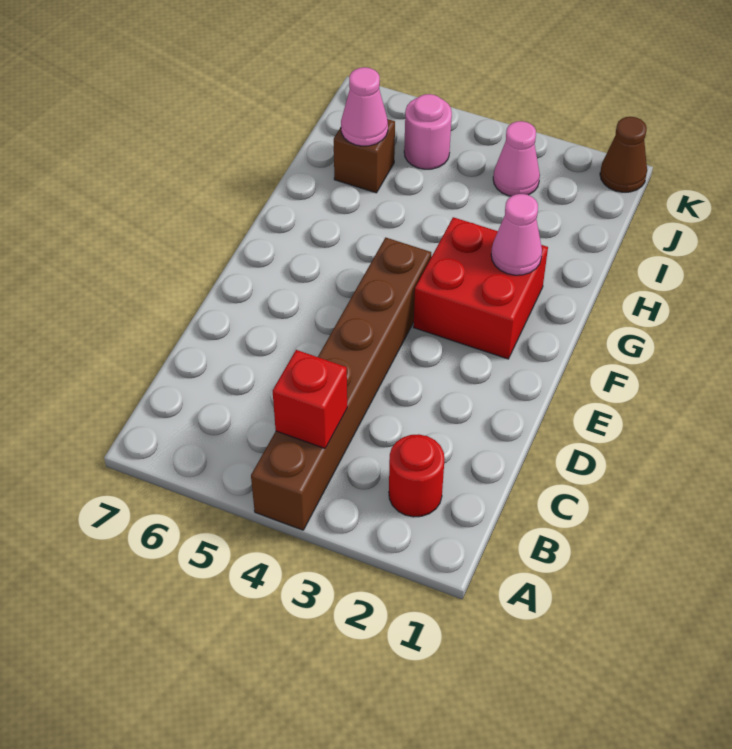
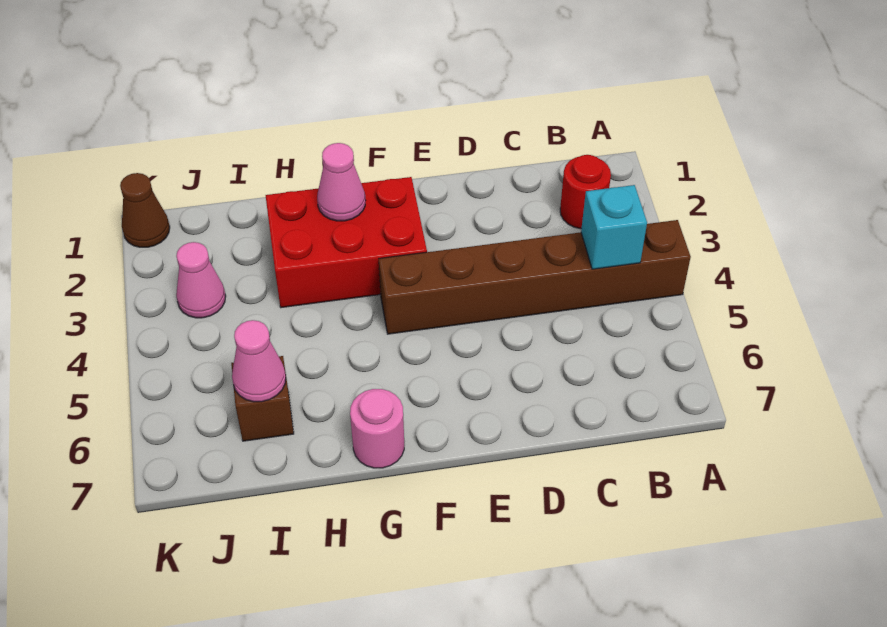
red 1x1 brick [273,350,347,448] -> cyan 1x1 brick [581,185,647,269]
red 2x2 brick [414,217,548,359] -> red 2x3 brick [266,177,427,308]
pink 1x1 round brick [404,94,452,169] -> pink 1x1 round brick moved to [350,389,404,468]

